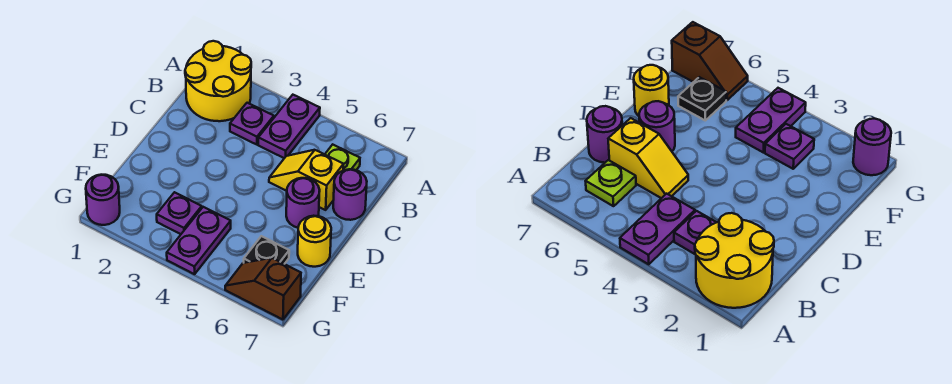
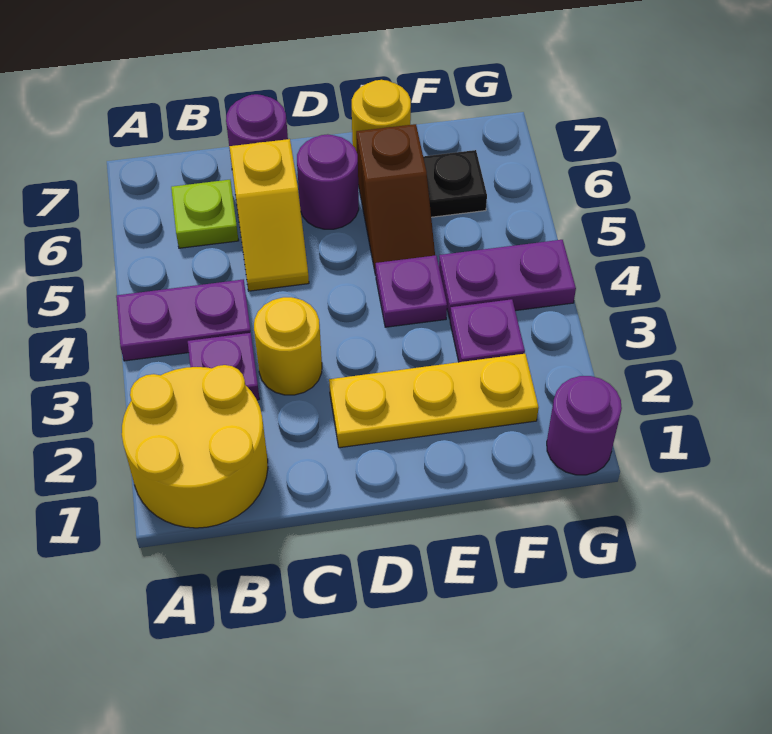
none -> yellow 1x1 round brick [254,297,322,395]
none -> yellow 1x3 plate [329,354,539,448]
none -> purple 1x1 plate [376,255,447,327]
brown 1x2 slope [225,258,301,320] -> brown 1x2 slope moved to [356,124,435,275]

